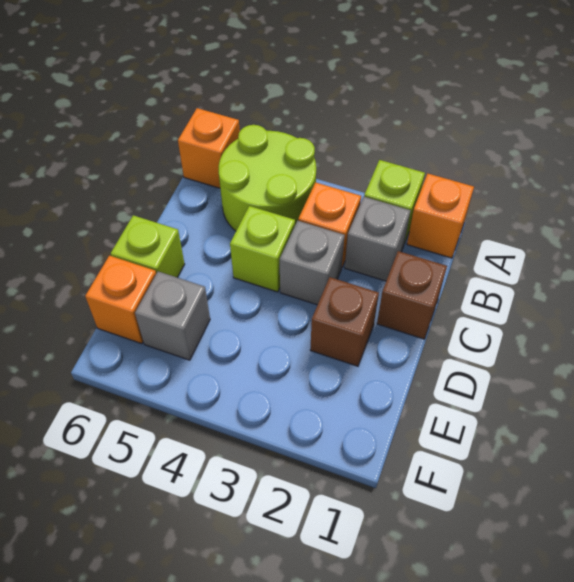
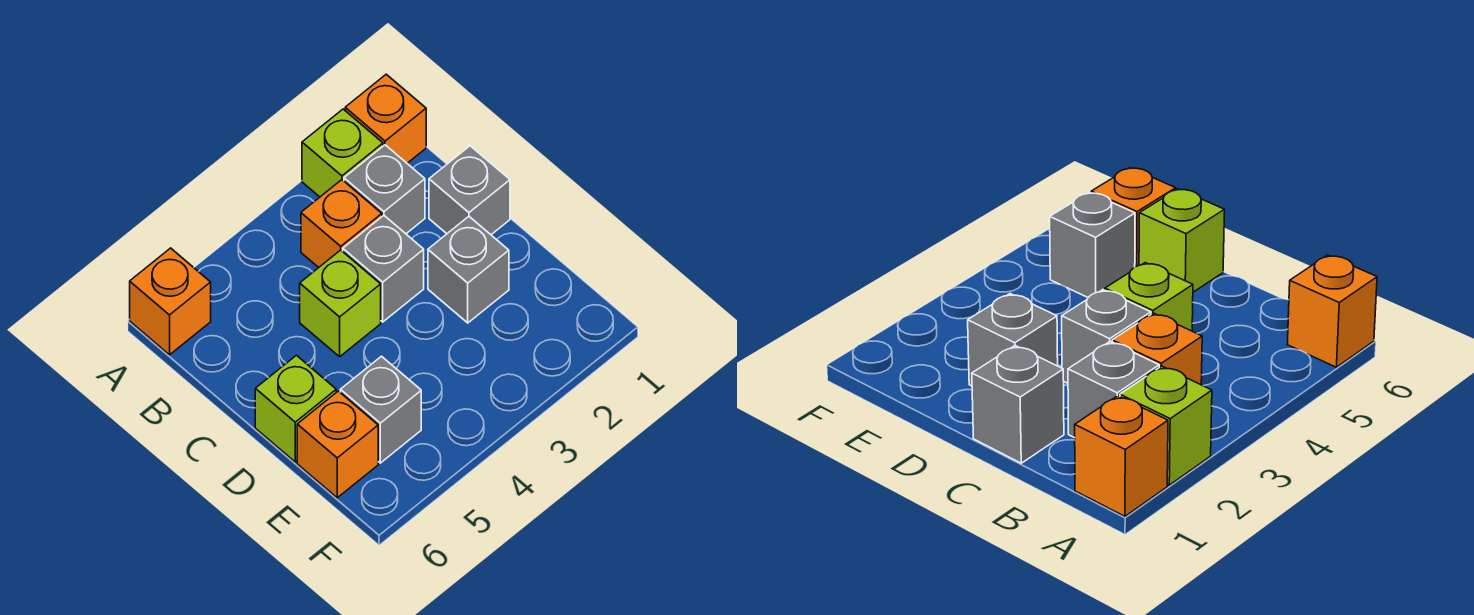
lime 2x2 round brick [219,125,316,231] -> none
brown 1x1 brick [377,251,447,339] -> grey 1x1 brick [429,146,510,235]
brown 1x1 brick [310,277,379,366] -> grey 1x1 brick [428,217,509,323]

